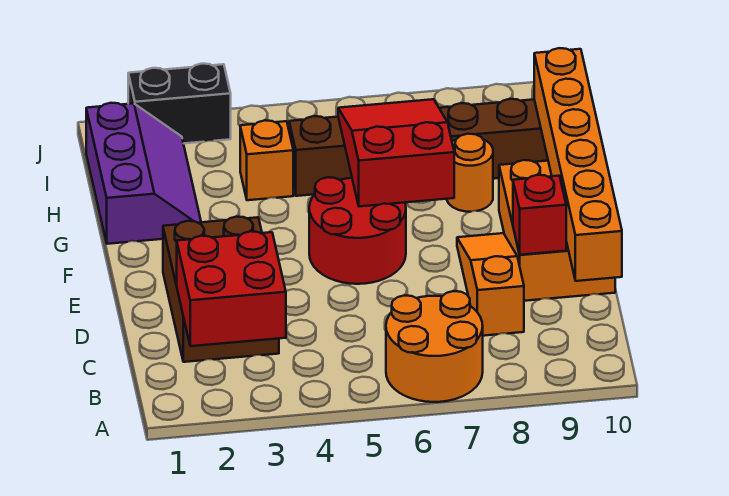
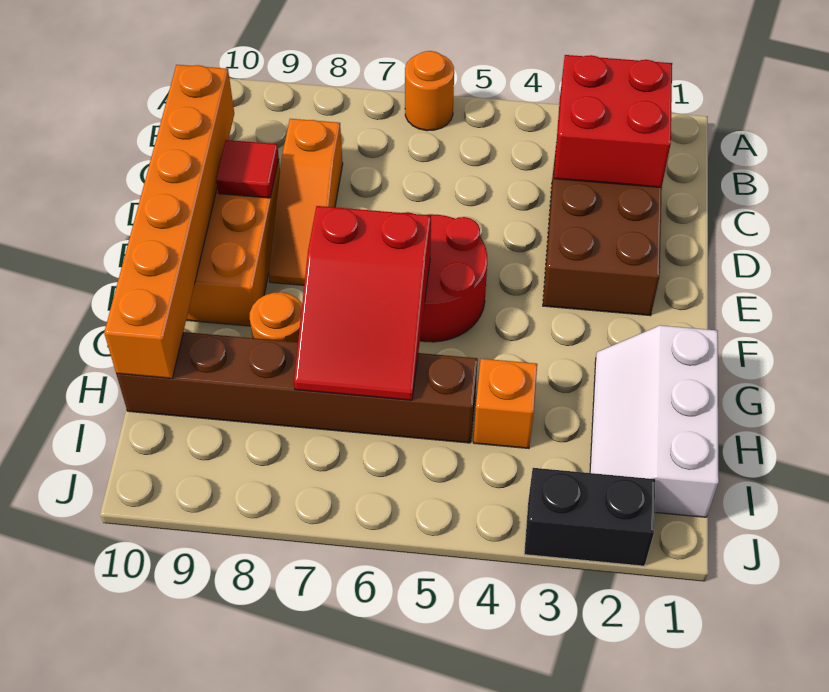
orange 2x2 round brick [386,291,483,402] -> orange 1x1 round brick [405,51,454,131]
red 1x1 brick [513,175,566,255] -> red 1x1 tile [216,140,279,198]
purple 2x3 slope [86,103,201,244] -> white 2x3 slope [590,325,719,517]

